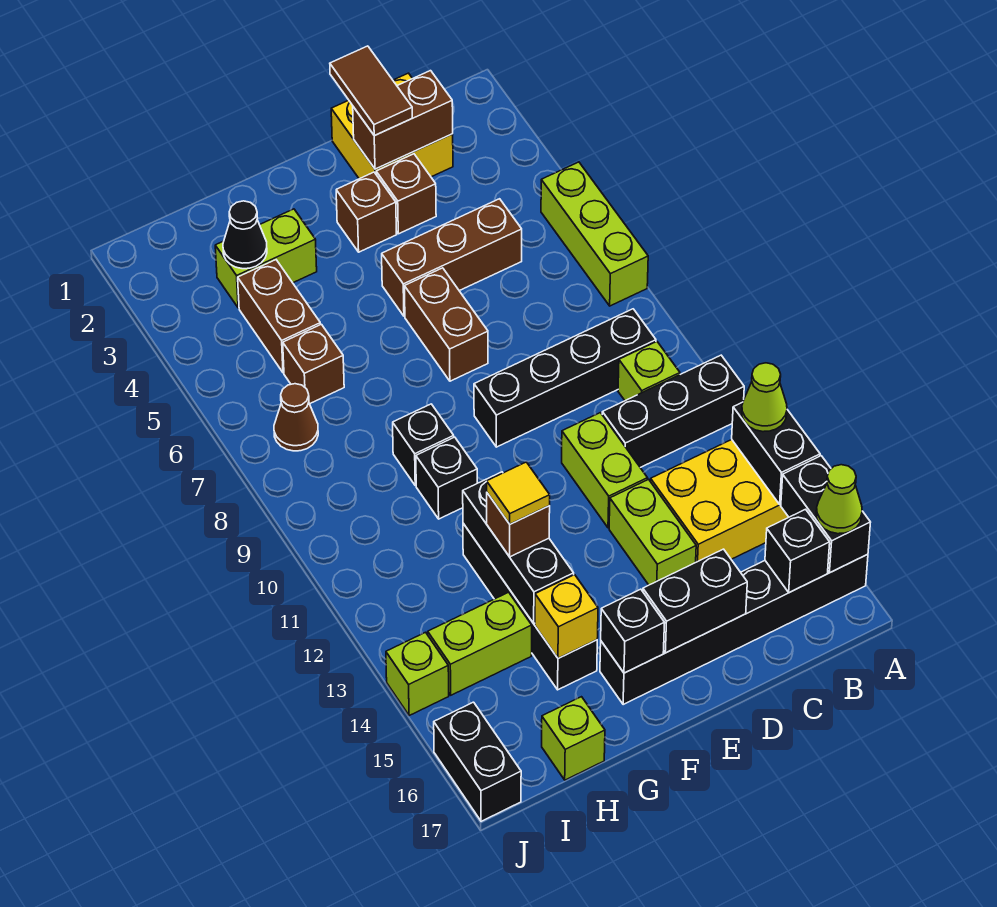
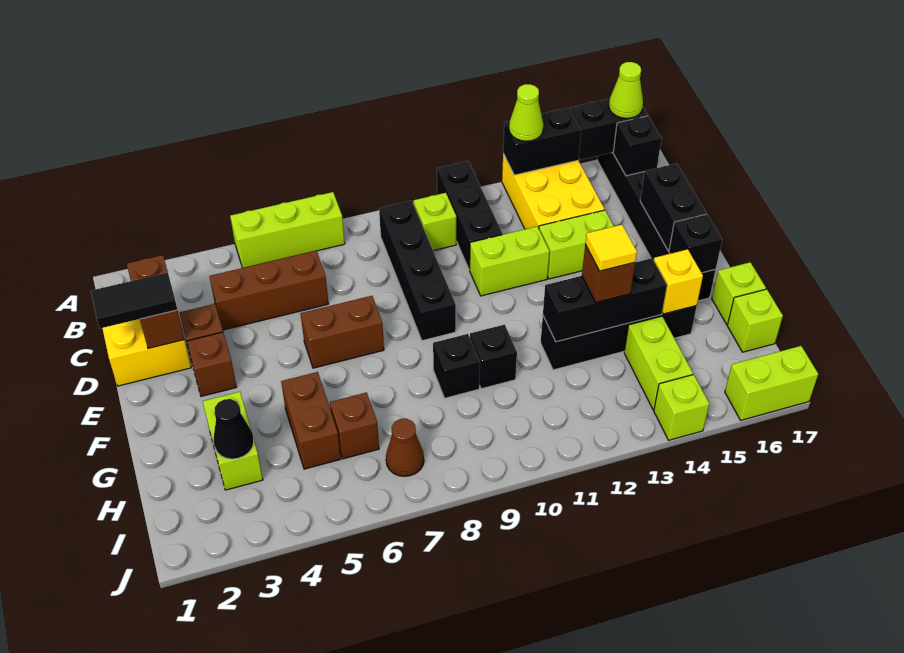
brown 1x3 brick [382,199,522,316] -> brown 1x3 brick turned to [209,251,328,330]
brown 1x2 tile [330,46,412,136] -> black 1x2 tile [91,273,177,328]
none -> lime 1x1 brick [712,262,766,324]
brown 1x2 brick [238,260,320,373] -> brown 1x2 brick turned to [281,372,341,469]
black 1x2 brick [434,702,521,821] -> lime 1x2 brick [725,346,818,420]

